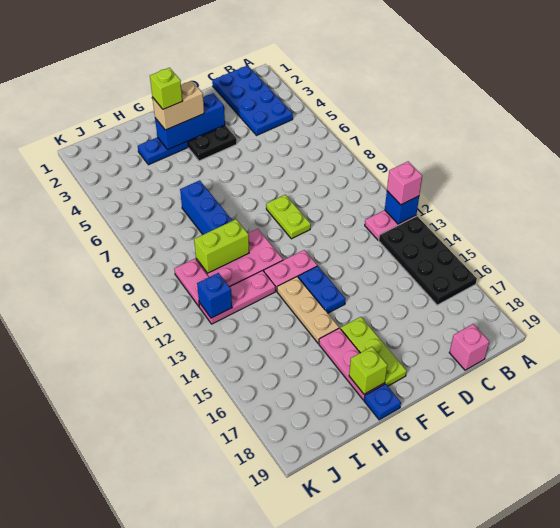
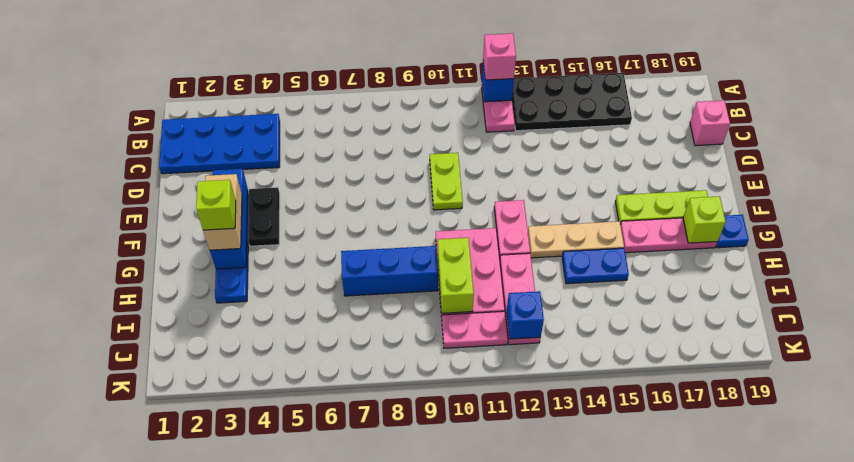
lime 1x2 plate [266,195,311,239] -> lime 1x2 plate turned to [430,153,463,210]
blue 1x2 plate [298,266,345,313] -> blue 1x2 plate moved to [562,248,629,284]

